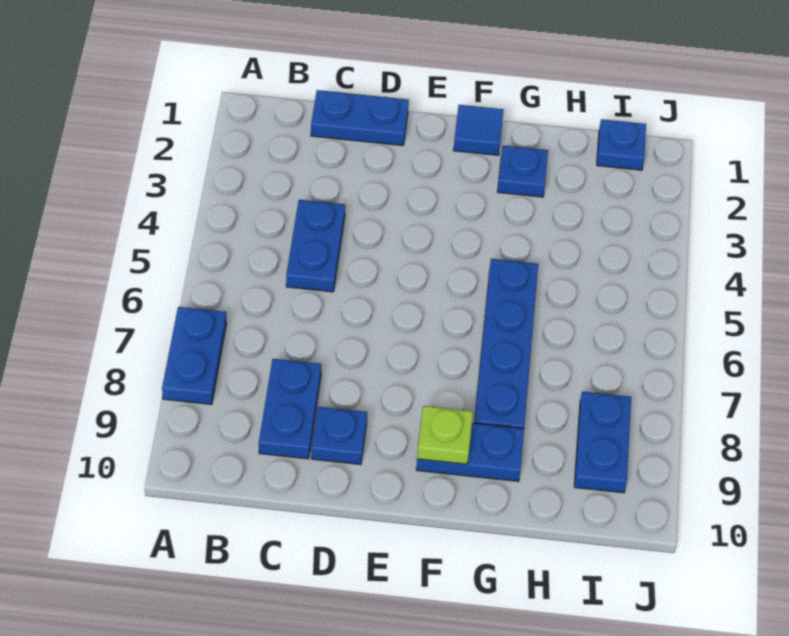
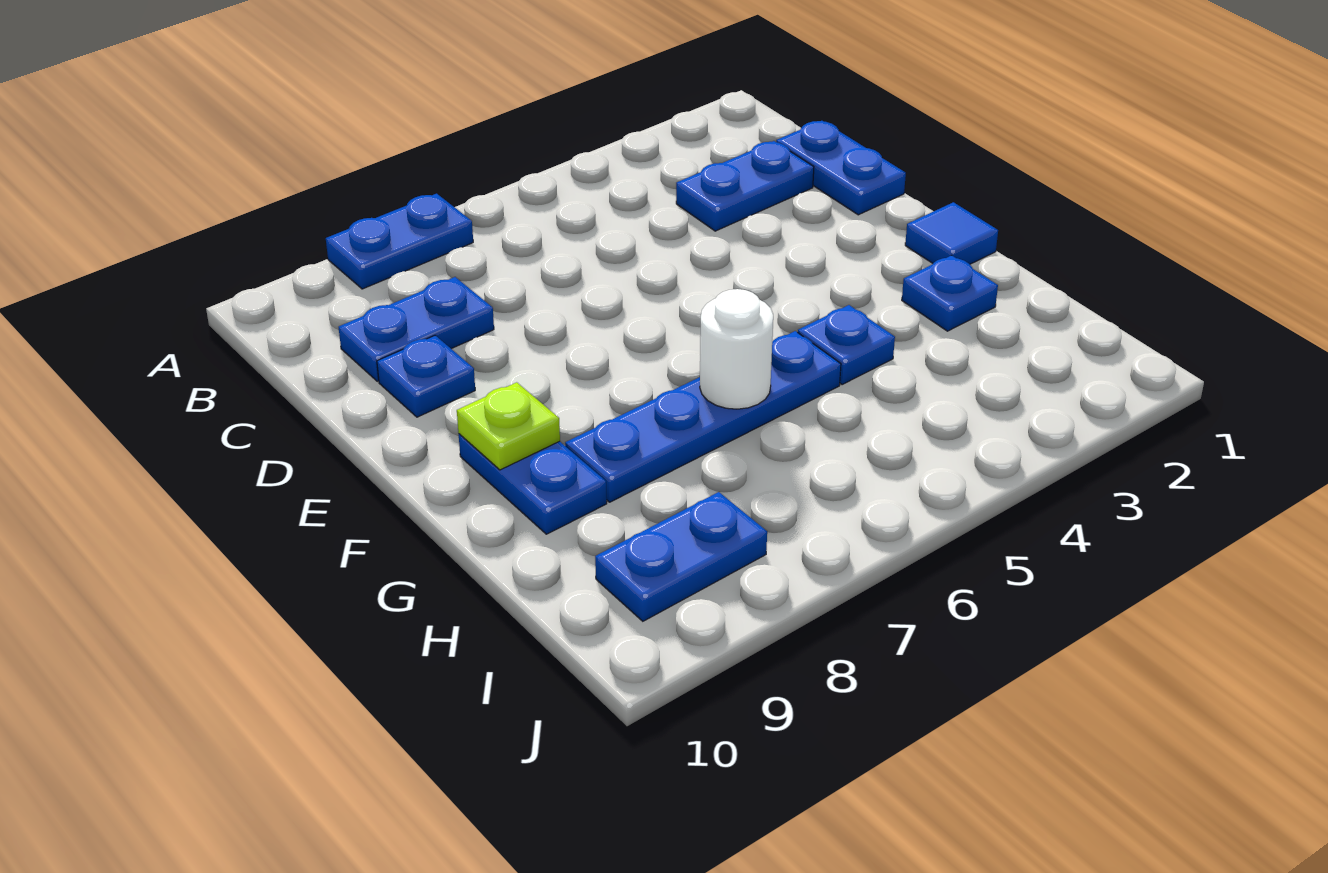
blue 1x2 plate [286,200,345,292] -> blue 1x2 plate moved to [676,141,814,231]
none -> white 1x1 round brick [700,289,773,409]
blue 1x1 plate [597,119,646,170] -> blue 1x1 plate moved to [798,305,895,385]

